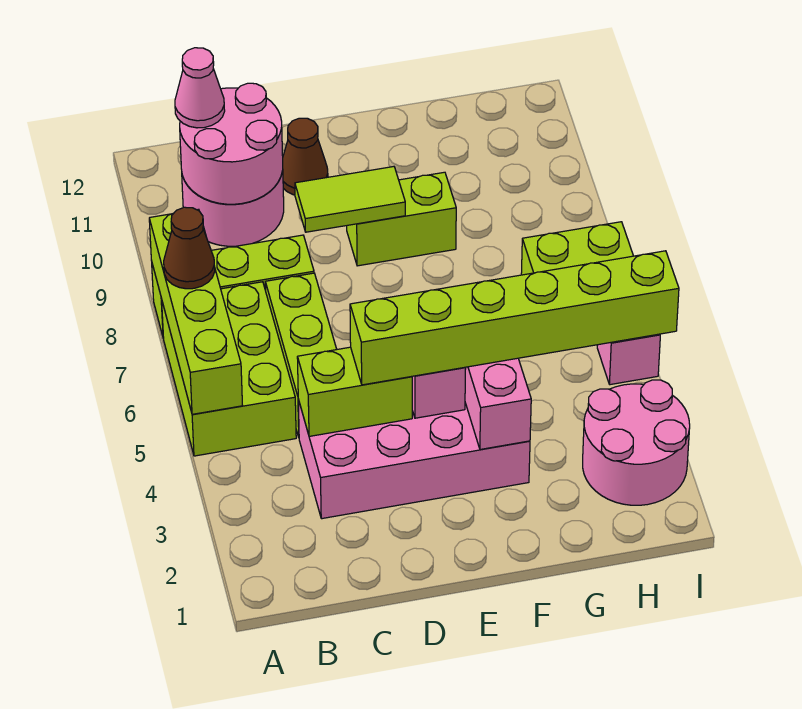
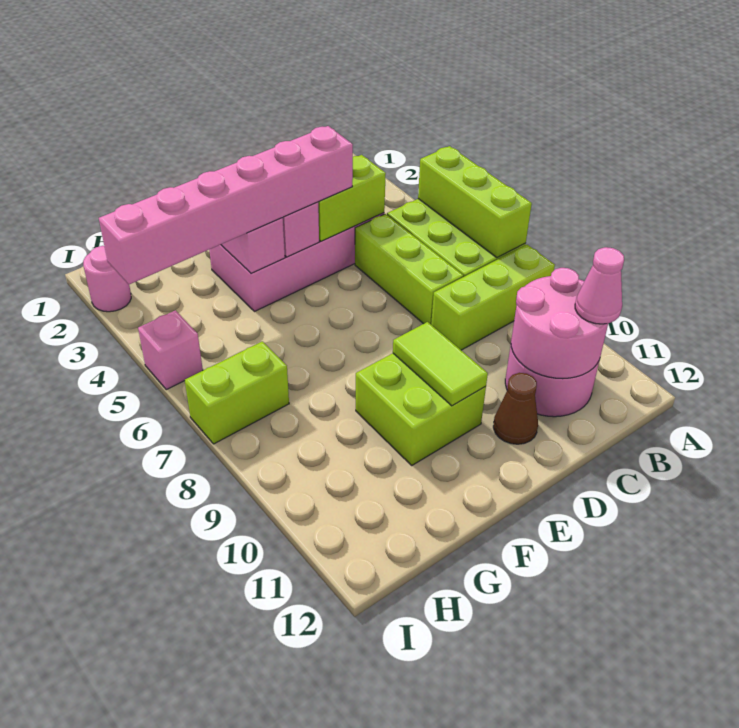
lime 1x4 brick [149,209,243,414] -> lime 1x3 brick [418,146,532,258]
brown 1x1 cone [164,207,215,289] -> none
lime 1x6 brick [350,251,679,385] -> pink 1x6 brick [99,126,353,284]
lime 1x2 tile [295,167,405,232] -> lime 1x2 tile turned to [393,322,488,406]
lime 1x2 brick [347,172,456,266] -> lime 2x2 brick [356,353,486,465]
pink 2x2 round brick [583,380,690,505] -> pink 1x1 round brick [83,246,131,312]

